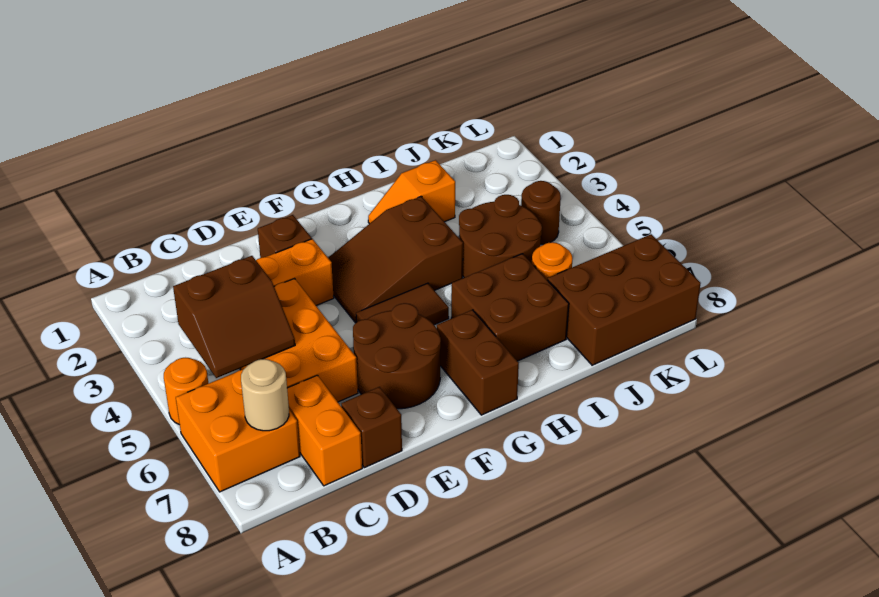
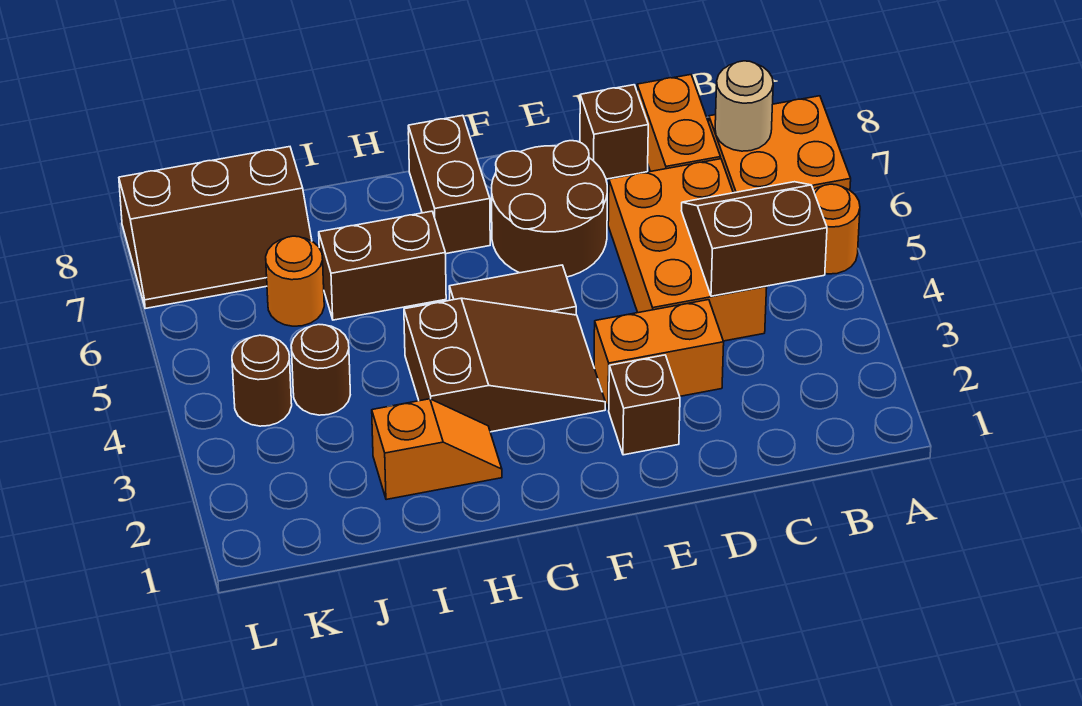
brown 2x2 brick [451,254,569,361] -> brown 1x2 brick [319,211,446,320]
brown 2x2 round brick [459,195,542,278] -> brown 1x1 round brick [291,325,350,415]
brown 2x3 brick [548,234,701,365] -> brown 2x3 slope [119,147,312,309]

